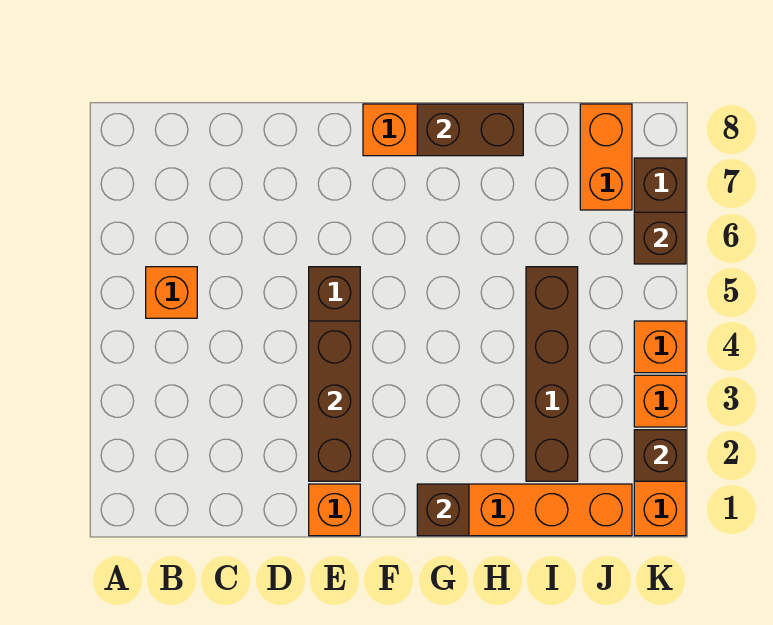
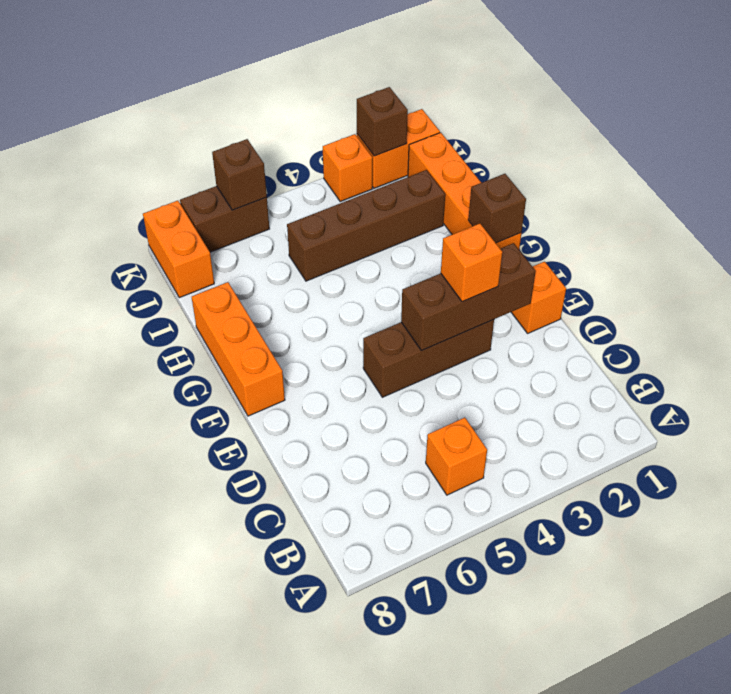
brown 1x2 brick [417,104,523,156] -> none
orange 1x2 brick [580,104,632,210] -> orange 1x2 brick turned to [143,201,214,298]
orange 1x1 brick [634,321,686,373] -> orange 1x1 brick moved to [441,224,502,302]

